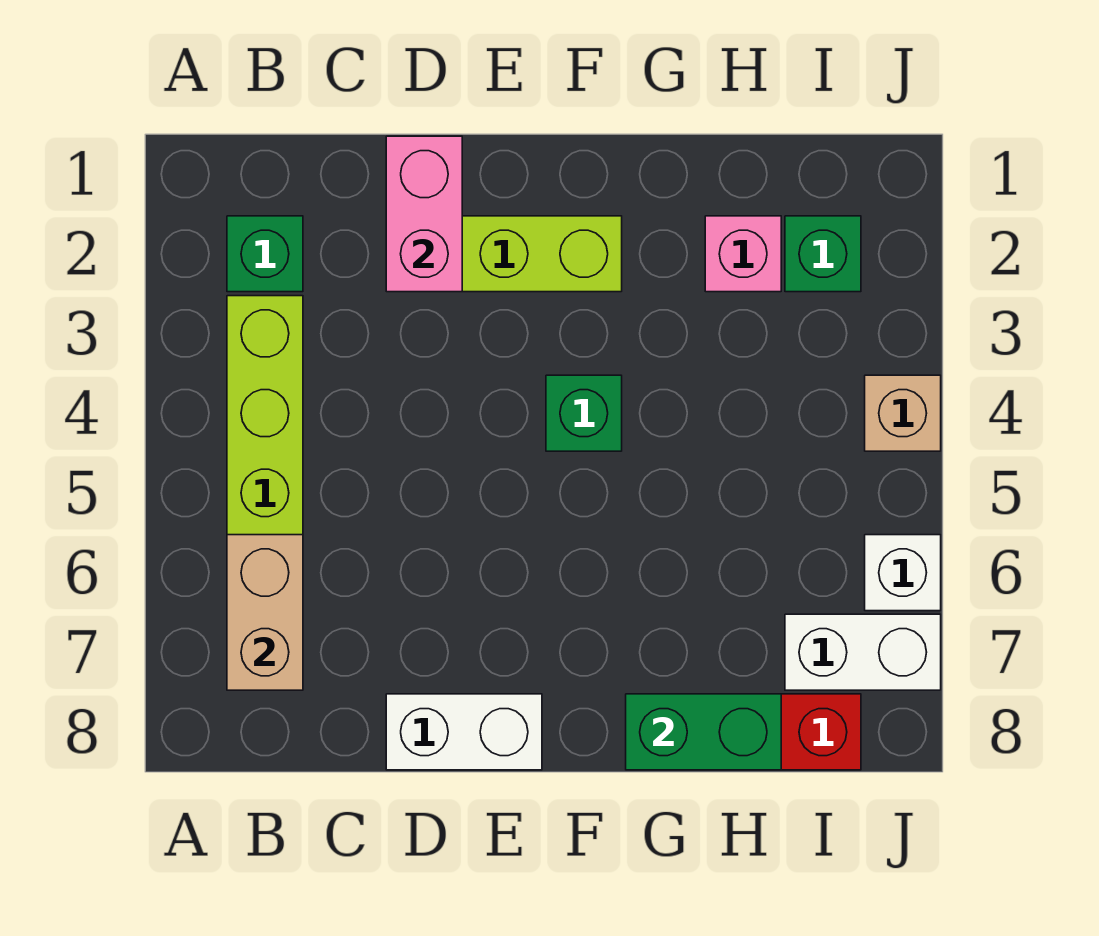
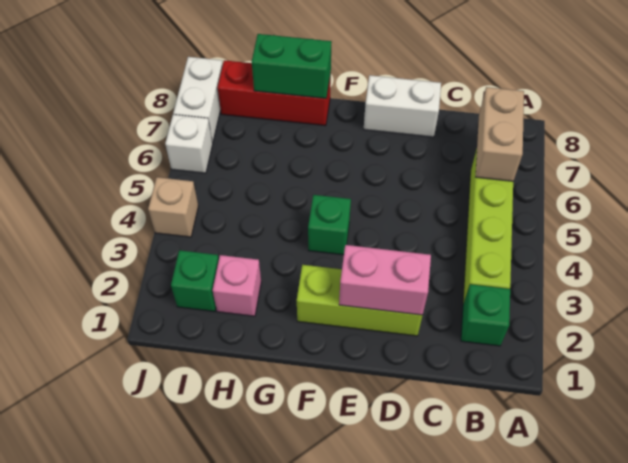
pink 1x2 brick [386,136,462,292] -> pink 1x2 brick turned to [339,245,431,315]
white 1x2 brick [785,614,941,690] -> white 1x2 brick turned to [173,57,223,143]

